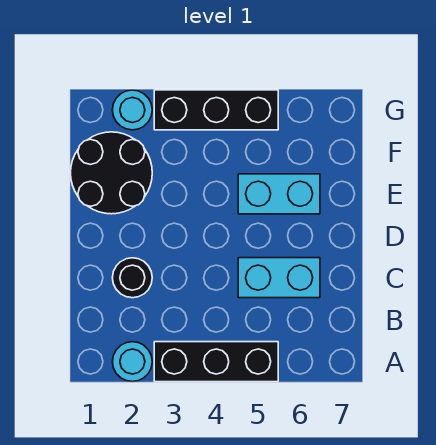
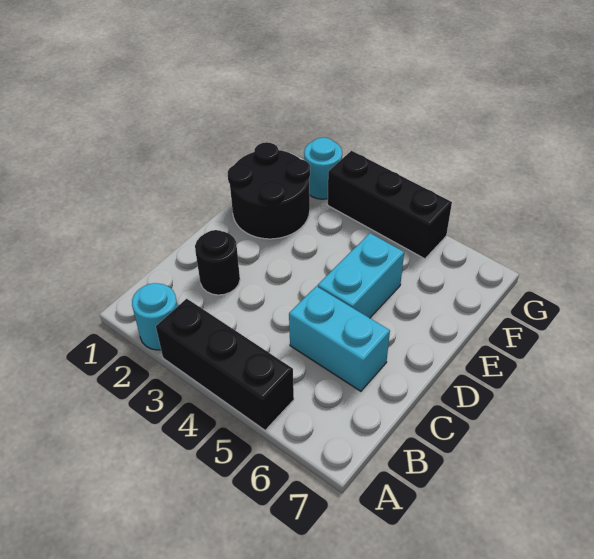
cyan 1x2 brick [238,174,320,214] -> cyan 1x2 brick turned to [318,233,404,318]

